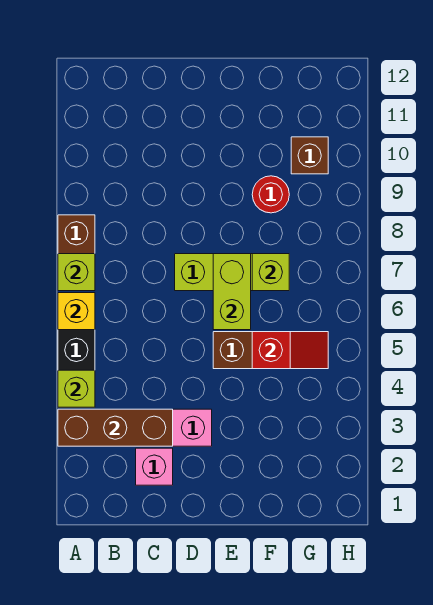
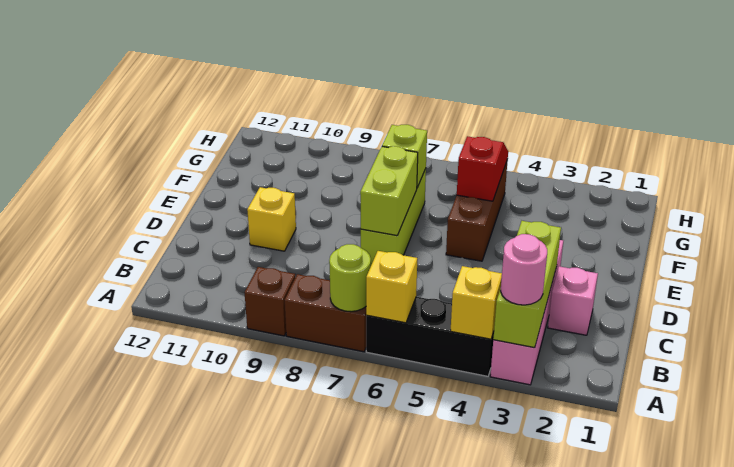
brown 1x3 brick [58,409,173,446] -> lime 1x3 brick [493,221,561,348]
none -> pink 1x1 round brick [501,234,547,305]
lime 1x1 brick [58,370,95,407] -> yellow 1x1 brick [451,266,502,339]
lime 1x1 brick [58,254,95,291] -> lime 1x1 round brick [329,244,371,312]
none -> yellow 1x1 brick [247,187,296,251]
lime 1x2 brick [213,254,251,330] -> lime 1x2 brick turned to [360,146,418,236]
red 1x1 round brick [252,176,289,213] -> none
brown 1x1 brick [291,137,328,174] -> brown 1x1 brick moved to [244,267,295,336]

